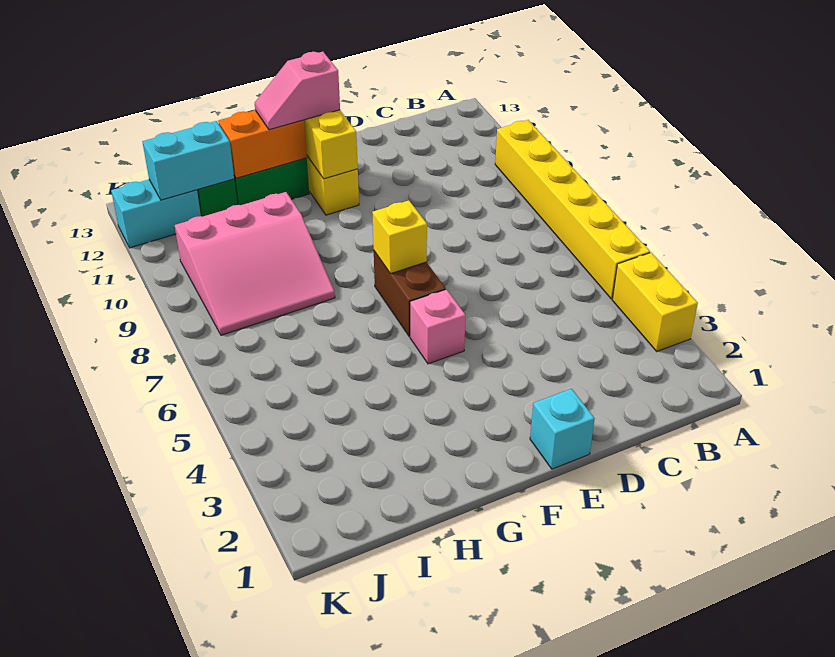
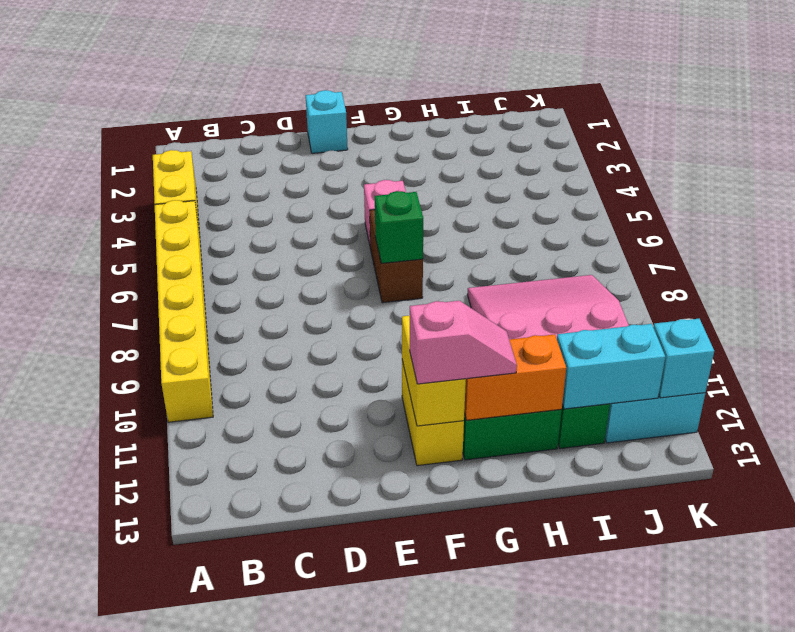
yellow 1x1 brick [372,200,427,274] -> green 1x1 brick [375,191,423,263]
none -> cyan 1x1 brick [653,319,714,398]

